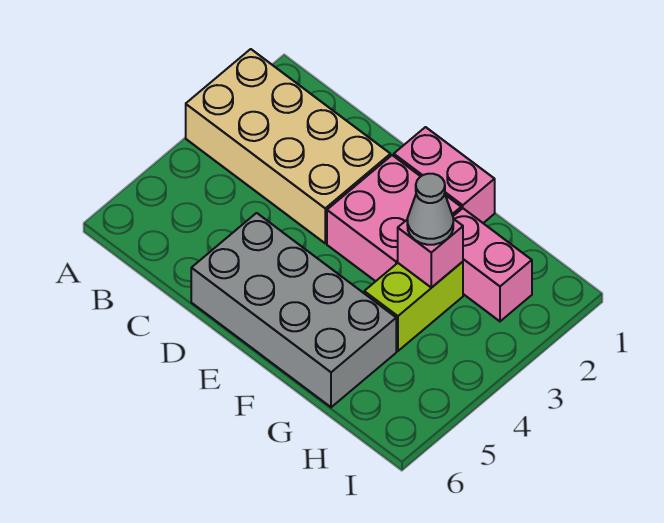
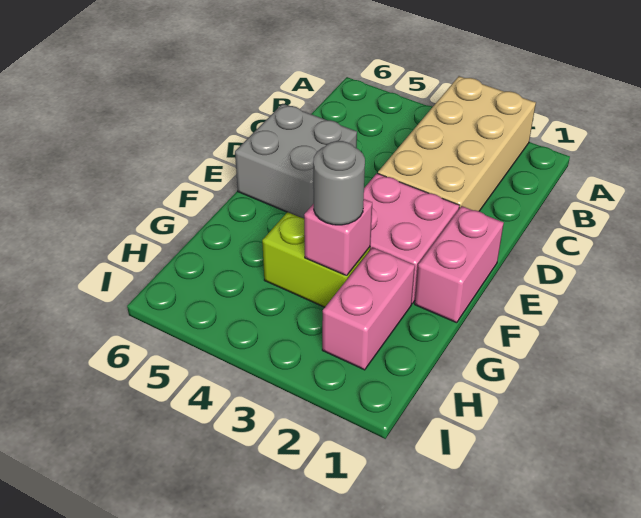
grey 2x4 brick [191,213,396,407] -> grey 2x2 brick [235,104,357,218]
grey 1x1 cone [407,174,453,245] -> grey 1x1 round brick [313,141,365,225]

